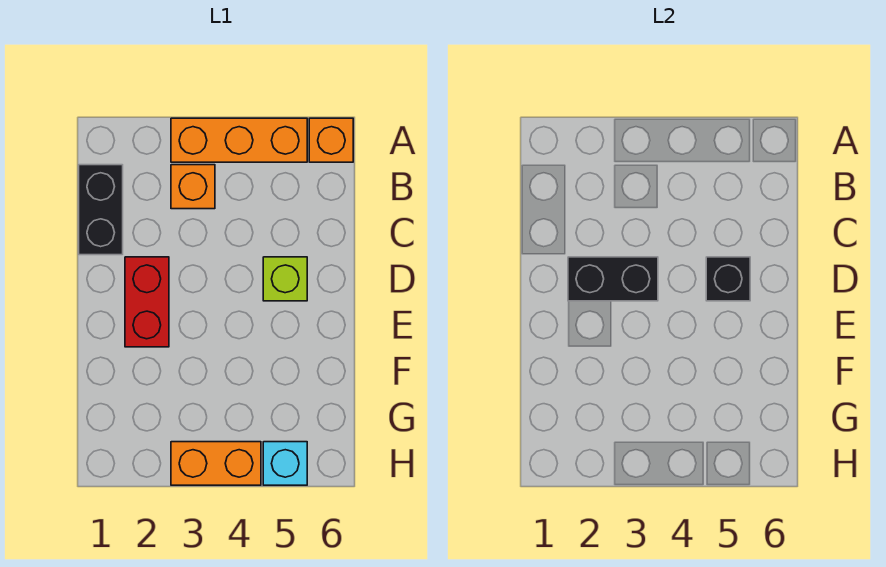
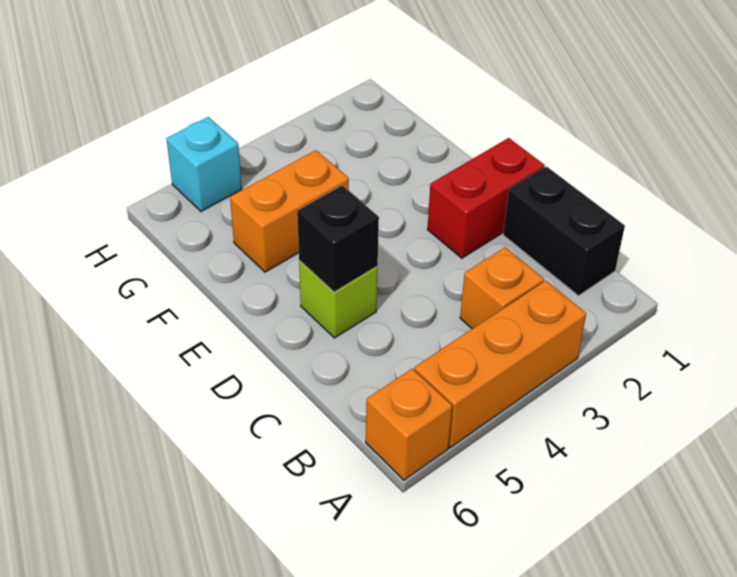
red 1x2 brick [125,257,169,347] -> red 1x2 brick turned to [427,138,545,258]
black 1x2 brick [568,257,658,301] -> none
orange 1x2 brick [171,442,261,485] -> orange 1x2 brick moved to [230,150,349,272]

